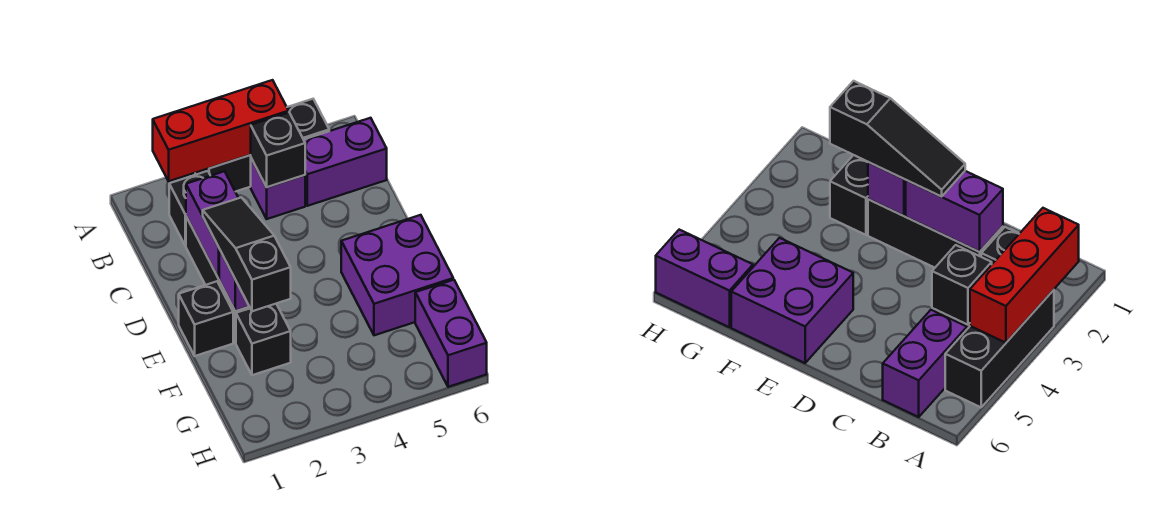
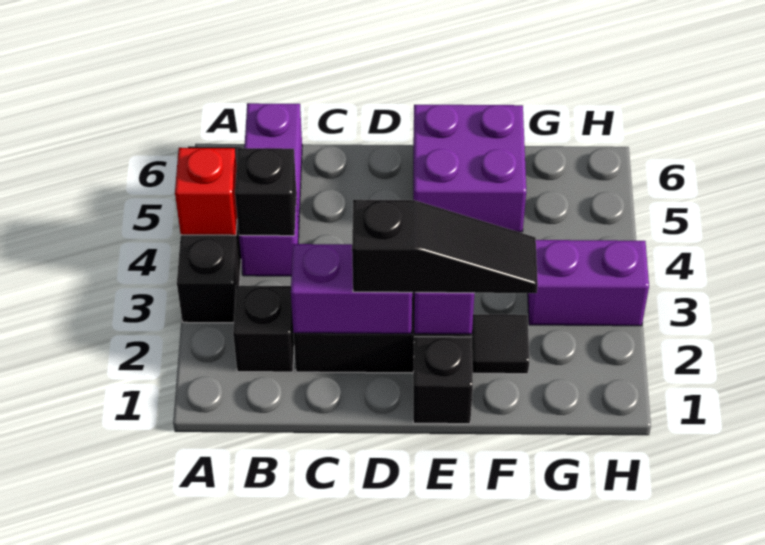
red 1x3 brick [153,80,289,181] -> red 1x1 brick [175,148,237,235]
black 1x3 slope [203,198,291,311] -> black 1x3 slope turned to [352,200,538,293]
black 1x1 brick [236,304,291,375] -> black 1x1 tile [472,314,529,374]
purple 1x2 brick [415,280,487,387] -> purple 1x2 brick moved to [528,240,649,326]

